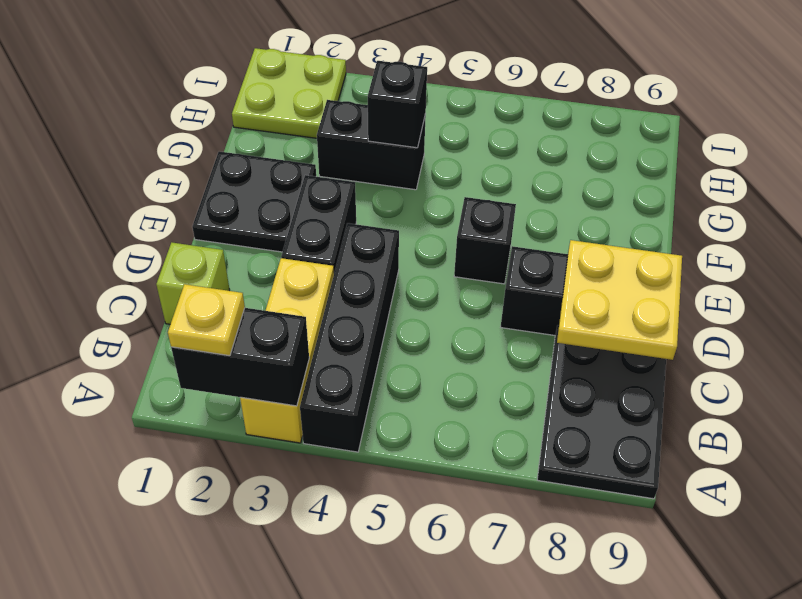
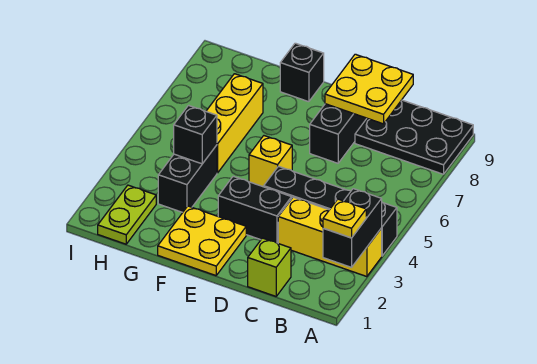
black 2x2 plate [192,151,316,252] -> yellow 2x2 plate [158,206,246,276]
none -> yellow 1x1 brick [249,136,292,187]
black 1x1 brick [454,197,516,284] -> black 1x1 brick moved to [280,43,324,102]
none -> yellow 1x3 brick [206,74,263,173]
lime 2x2 plate [232,48,346,138] -> lime 1x2 plate [98,185,156,244]

